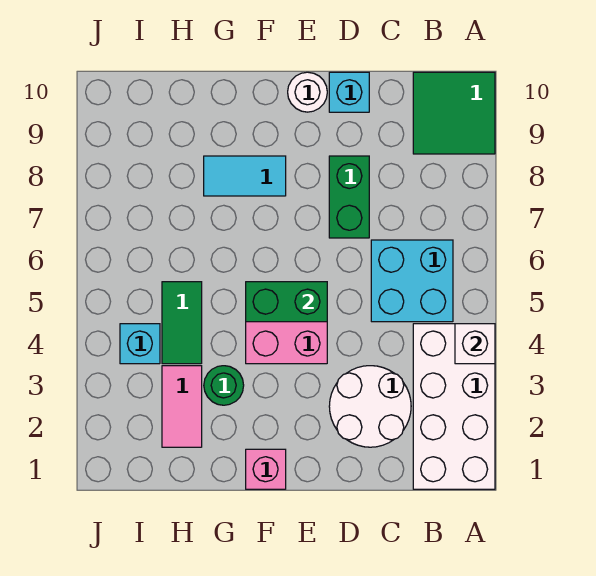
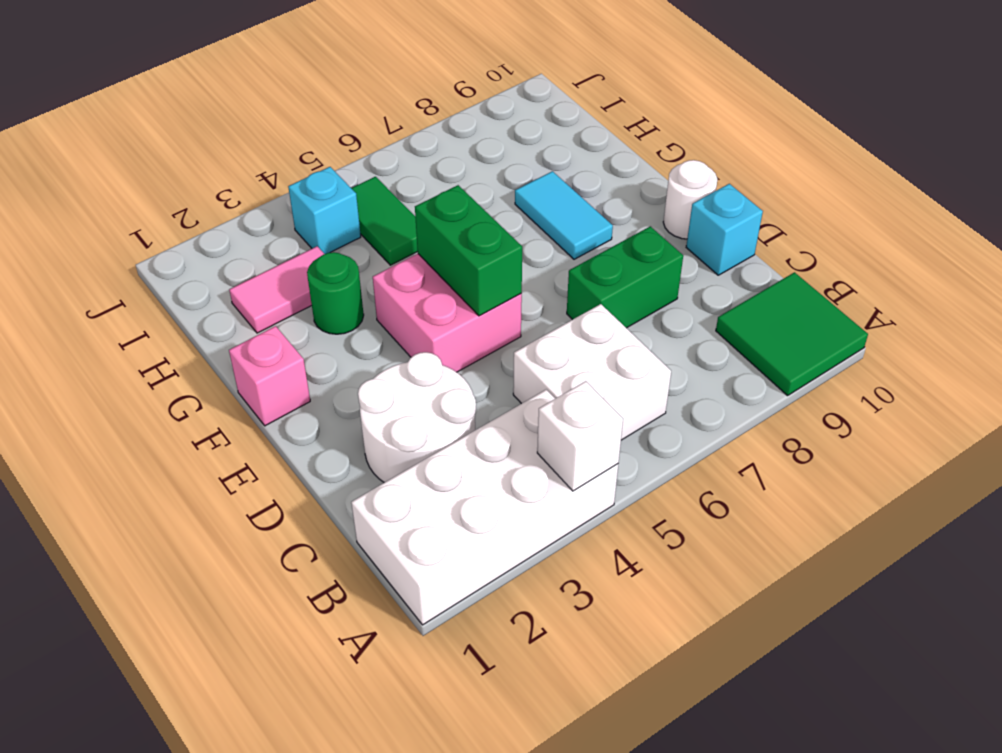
cyan 2x2 brick [371,240,453,322] -> white 2x2 brick [513,304,671,440]
green 1x2 tile [162,282,202,364] -> green 1x2 tile turned to [351,177,418,265]

